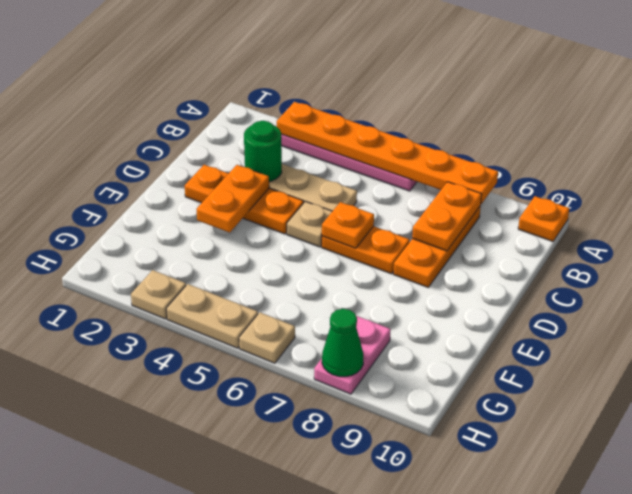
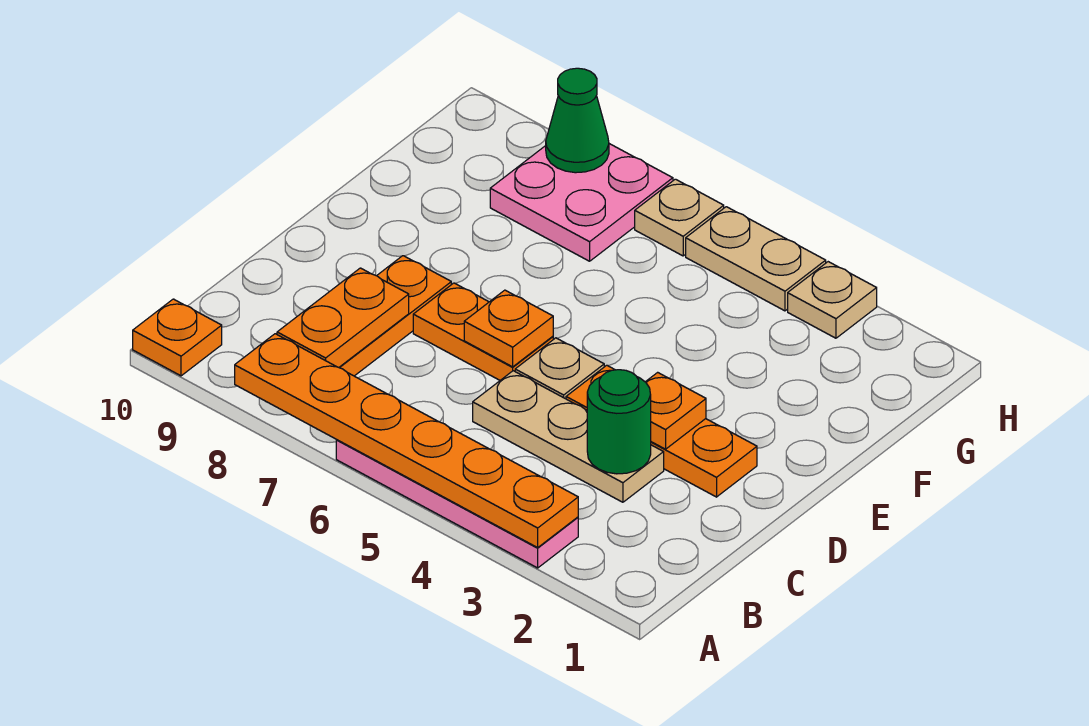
orange 1x2 plate [197,165,269,233] -> orange 1x1 plate [646,372,706,449]
pink 1x2 plate [314,316,391,394] -> pink 2x2 plate [490,144,673,261]

